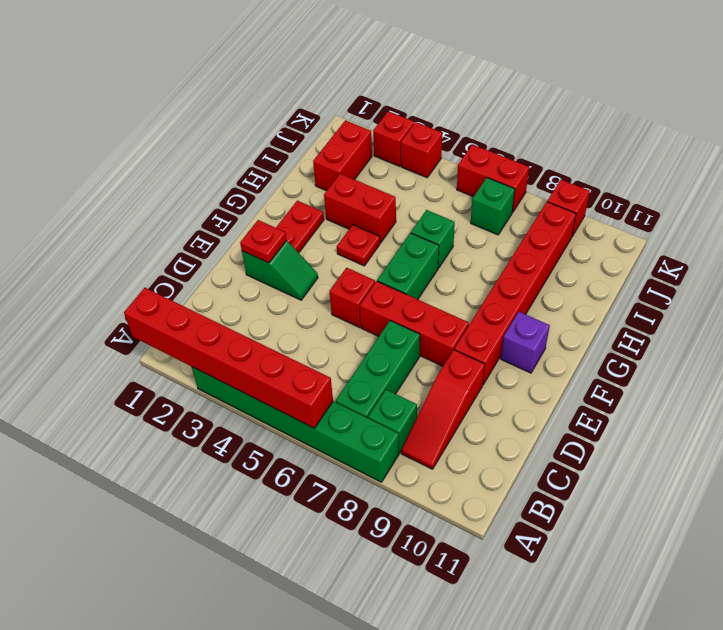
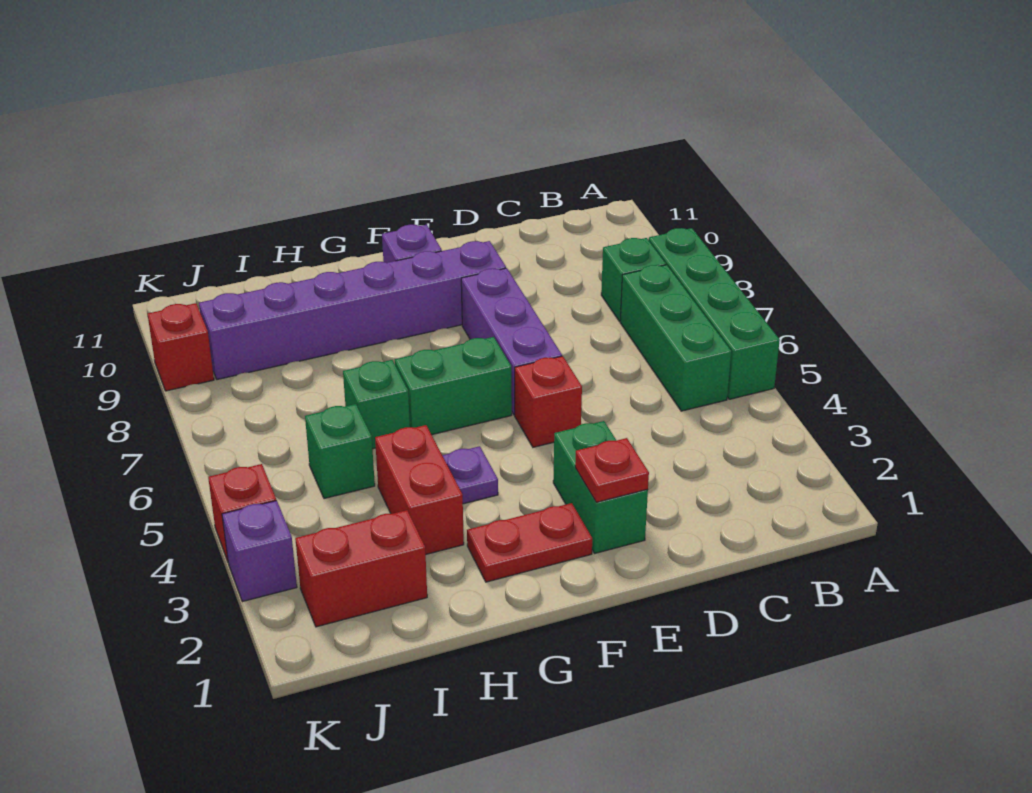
red 1x6 brick [124,288,333,428] -> none
green 1x6 brick [192,367,399,482] -> green 1x4 brick [649,228,780,399]
green 1x3 brick [336,321,420,418] -> green 1x3 brick turned to [620,265,731,411]
red 1x3 slope [401,350,485,469] -> none
green 1x2 slope [242,241,318,300] -> green 1x2 brick [553,421,648,554]
red 1x3 brick [360,281,469,366] -> purple 1x3 brick [461,268,562,415]
red 1x6 brick [454,202,576,384] -> purple 1x6 brick [199,241,506,380]
red 1x1 plate [337,225,380,266] -> purple 1x1 plate [442,446,498,504]
green 1x1 brick [471,178,515,235] -> green 1x1 brick moved to [305,404,375,499]
red 1x1 brick [373,111,414,166] -> purple 1x1 brick [222,500,297,602]
red 1x2 brick [457,144,529,213] -> none

